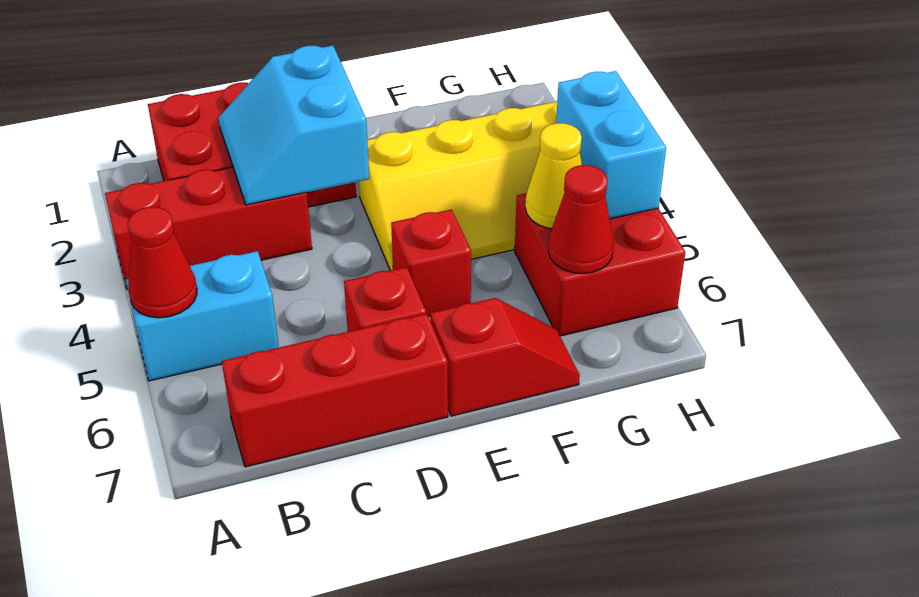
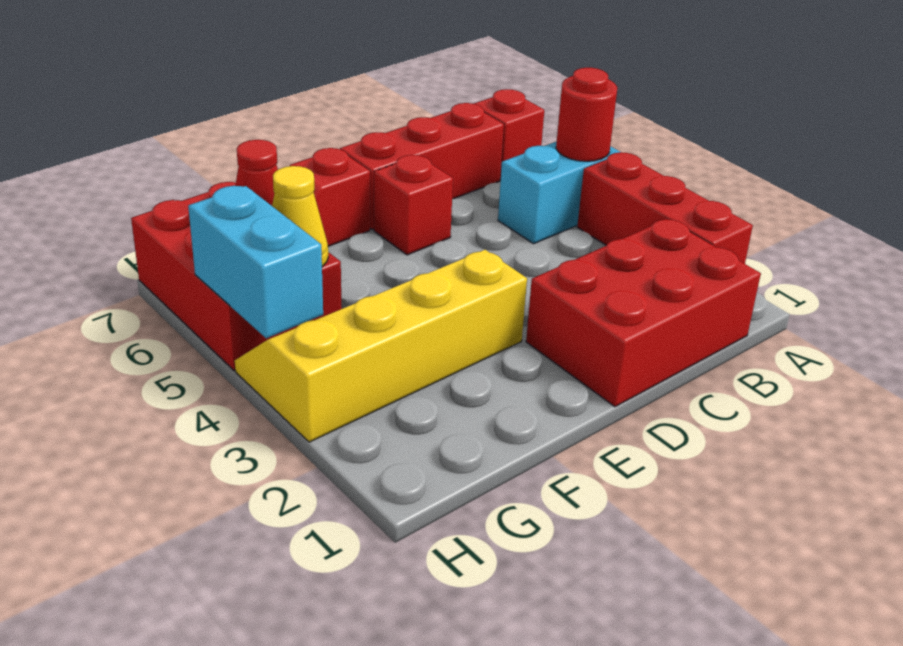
red 1x3 brick [105,167,312,289] -> red 1x3 brick turned to [577,152,753,264]
red 1x1 cone [128,207,197,318] -> red 1x1 round brick [556,68,617,161]
cyan 2x2 slope [219,45,369,205] -> none
red 1x1 brick [391,210,471,317] -> red 1x1 brick moved to [474,89,544,179]
red 2x2 brick [515,193,685,336] -> red 2x3 brick [131,182,342,370]

